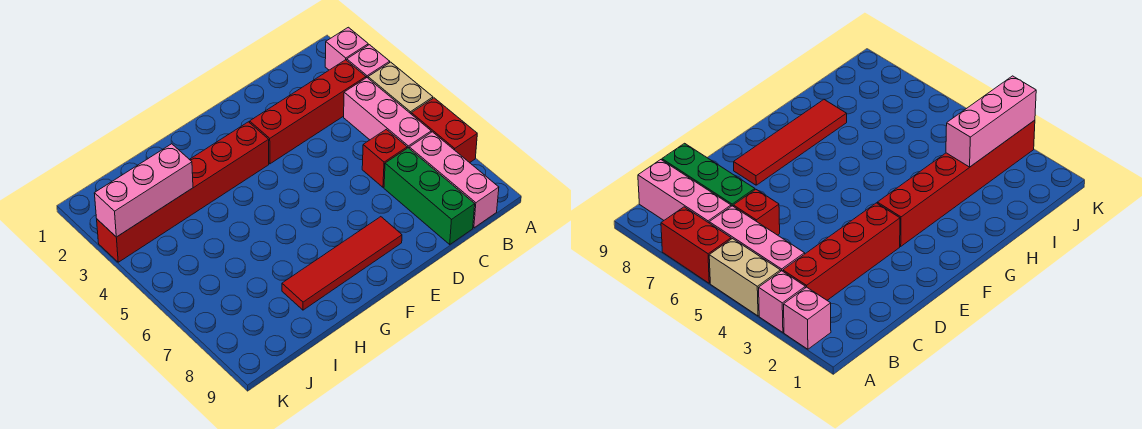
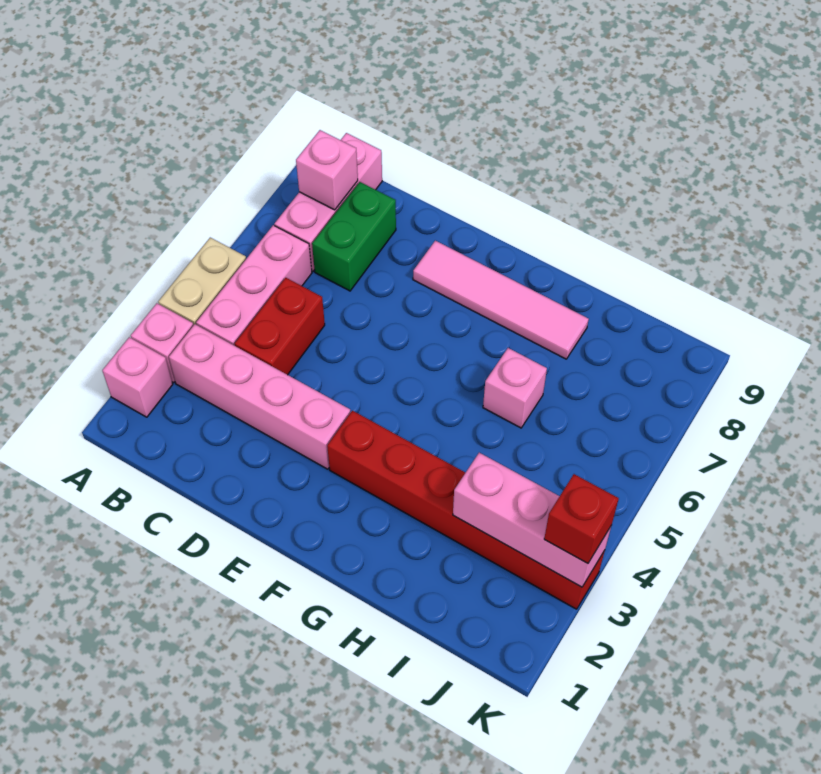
red 1x2 brick [411,98,477,163] -> red 1x2 brick moved to [235,278,325,375]
red 1x4 brick [250,60,366,164] -> pink 1x4 brick [169,324,351,469]
none -> pink 1x1 brick [296,130,358,210]
red 1x1 brick [362,129,407,187] -> red 1x1 brick moved to [544,474,619,563]
green 1x3 brick [384,148,475,244] -> green 1x2 brick [312,182,396,291]
red 1x4 tile [282,217,402,310] -> pink 1x4 tile [413,241,589,359]
none -> pink 1x1 brick [483,348,547,428]

